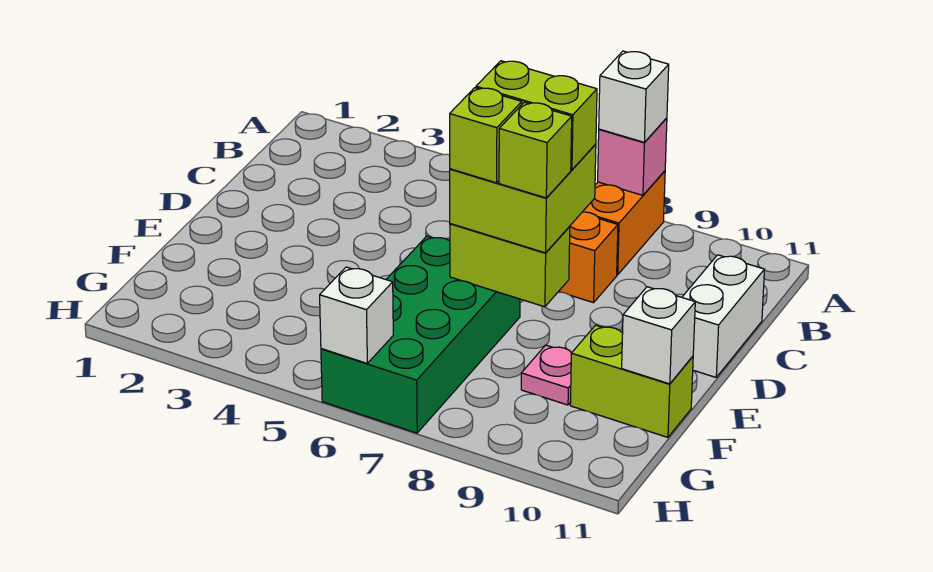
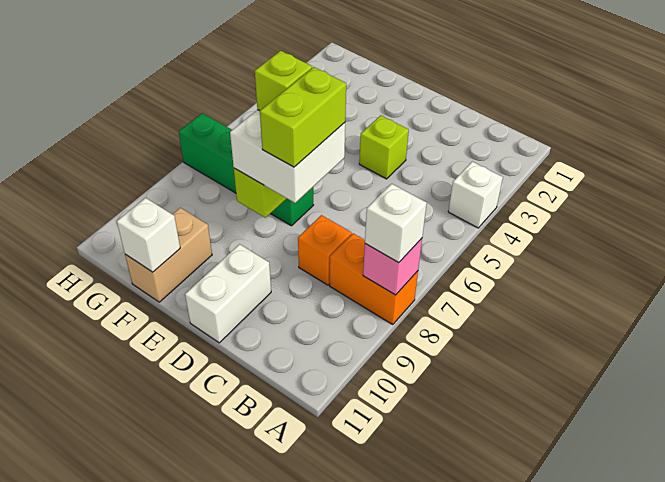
white 1x2 brick [682,255,764,377] -> white 1x2 brick turned to [185,244,271,343]
lime 2x2 brick [450,144,596,253] -> white 2x2 brick [230,110,345,203]
green 2x4 brick [321,236,520,433] -> green 1x4 brick [179,113,313,226]
lime 1x1 brick [499,102,572,198] -> lime 1x1 brick moved to [359,115,409,179]
pink 1x1 plate [521,345,572,405] -> none
lime 1x2 brick [570,325,693,437] -> tan 1x2 brick [125,208,212,302]
white 1x1 brick [320,267,393,363] -> white 1x1 brick moved to [448,162,503,228]

